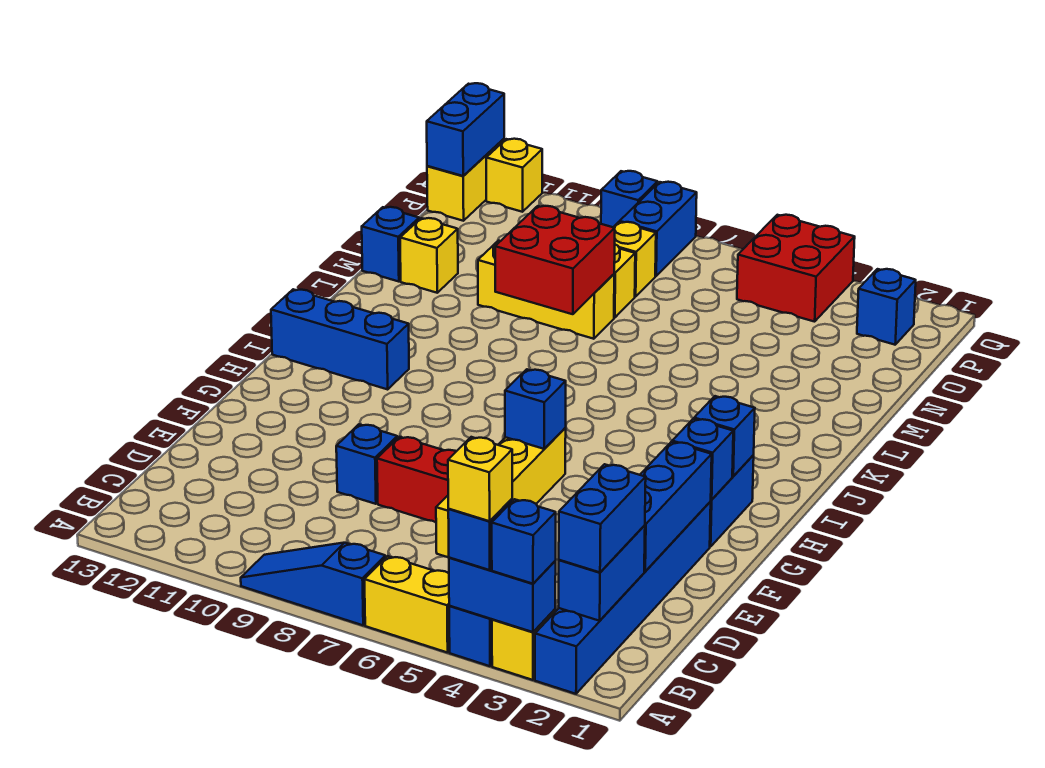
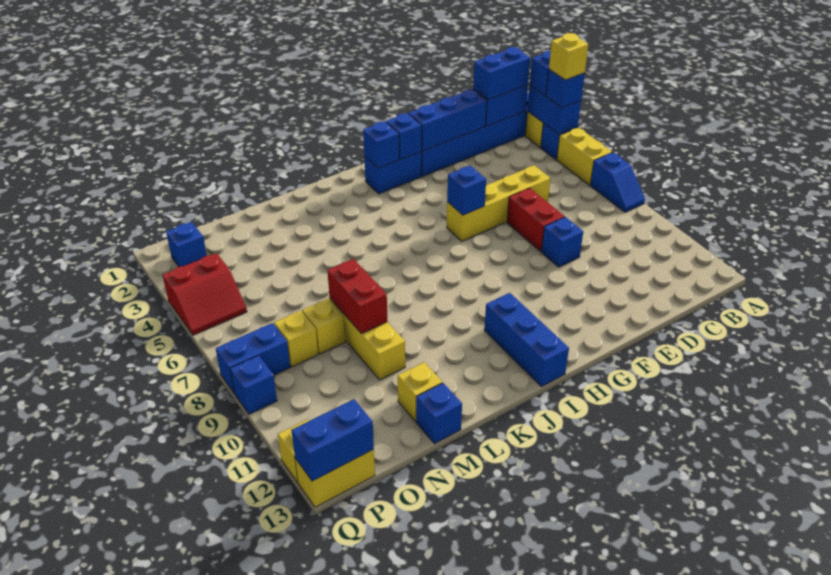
blue 1x3 slope [241,543,385,625] -> blue 1x2 slope [590,153,645,212]
red 2x2 brick [495,206,615,314] -> red 1x2 brick [327,259,387,334]
red 2x2 brick [737,215,855,322] -> red 2x2 slope [163,253,247,335]

